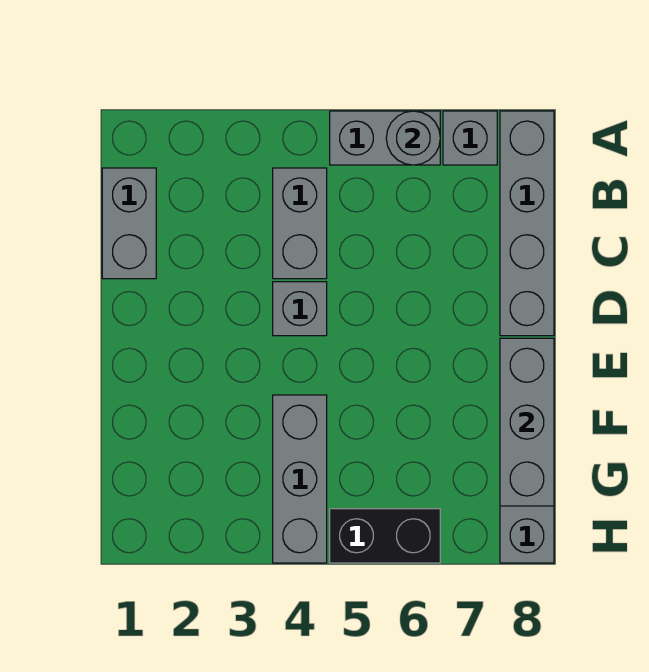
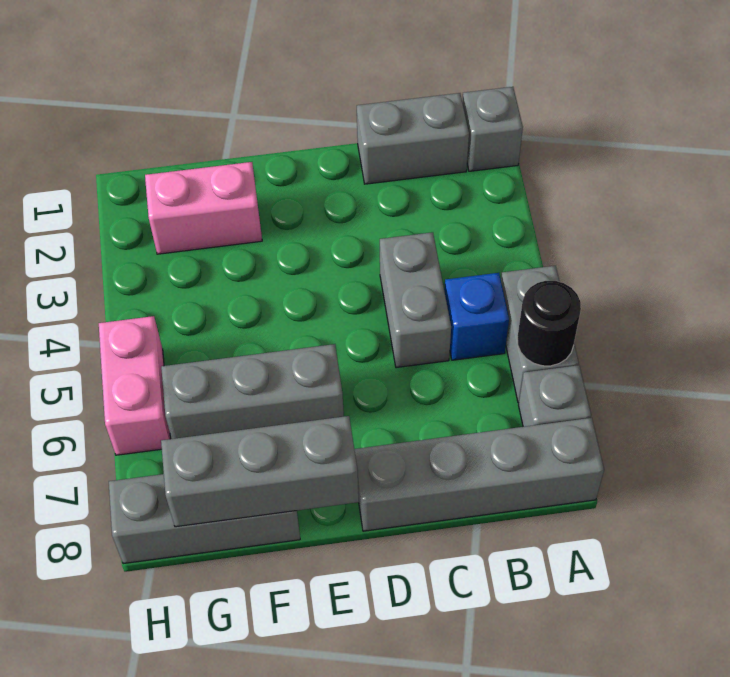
grey 1x1 round brick [386,111,440,165] -> black 1x1 round brick [517,281,581,366]
grey 1x2 brick [273,168,327,279] -> grey 1x2 brick turned to [380,232,451,368]
none -> blue 1x1 brick [444,273,509,360]
grey 1x1 brick [273,282,327,336] -> grey 1x1 brick moved to [462,87,523,171]
none -> pink 1x2 brick [145,162,262,254]
grey 1x3 brick [273,395,327,563] -> grey 1x3 brick moved to [161,344,344,439]
black 1x2 brick [330,509,440,563] -> pink 1x2 brick [99,316,170,455]

